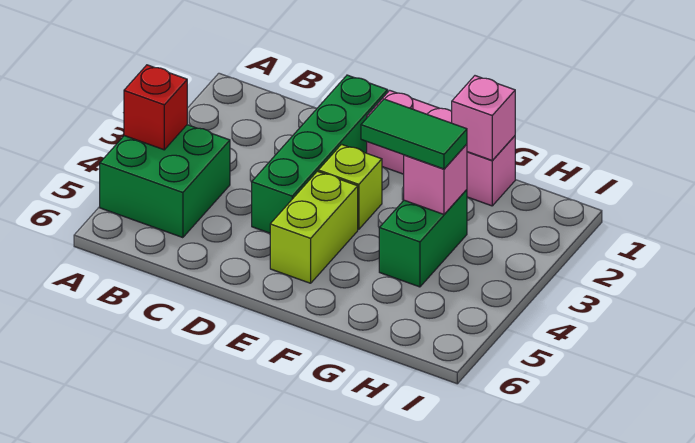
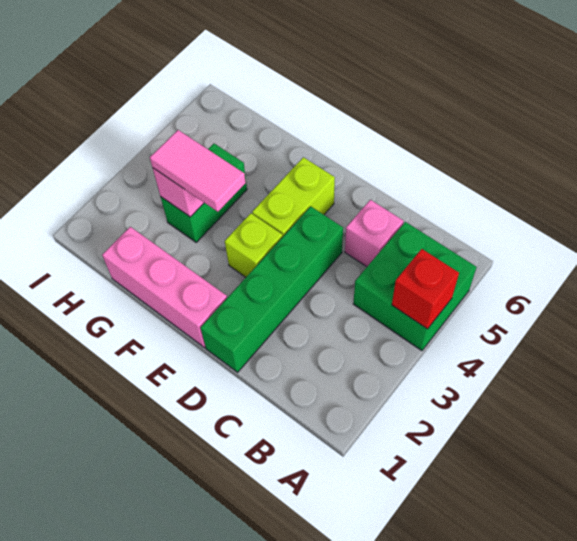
green 1x2 tile [361,99,467,169] -> pink 1x2 tile [150,130,246,212]
pink 1x1 brick [452,76,515,160] -> pink 1x1 brick moved to [345,200,404,267]

